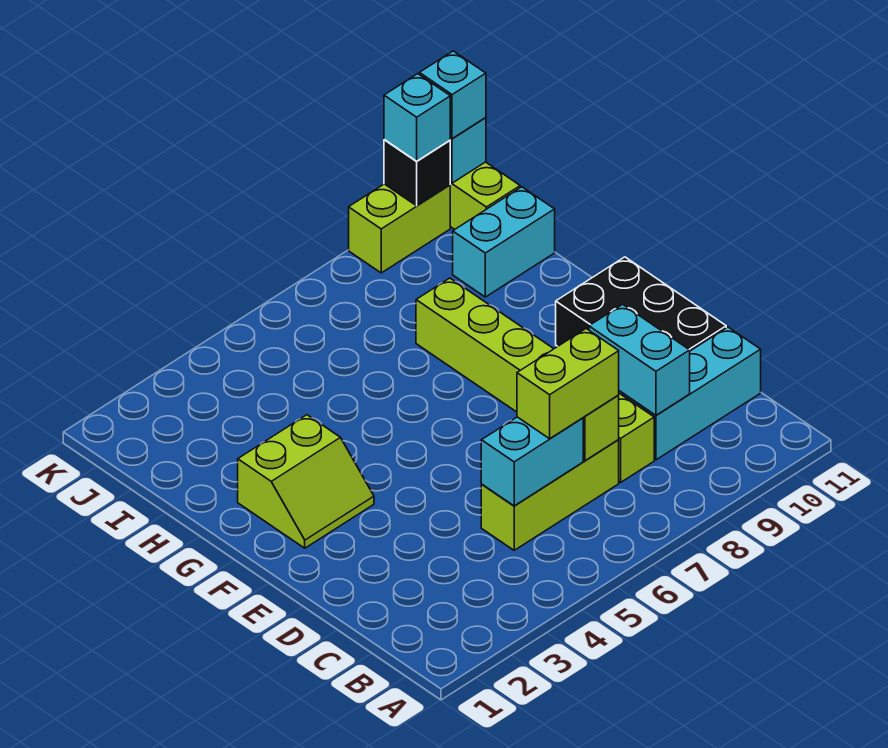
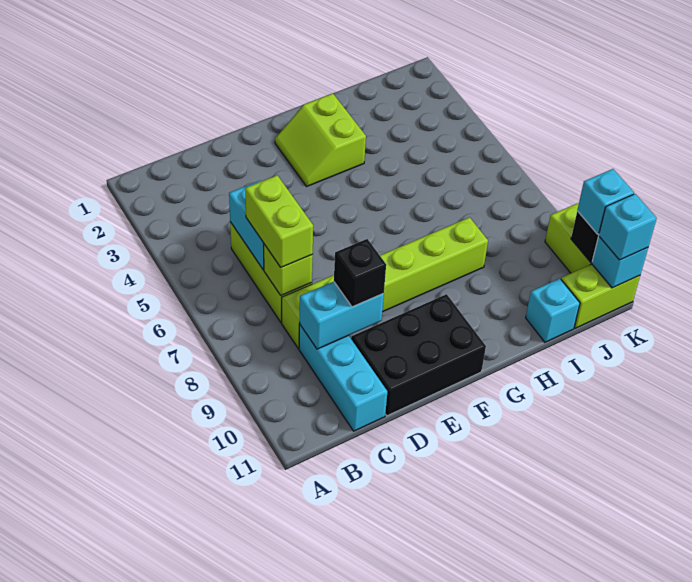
none -> black 1x1 brick [334,239,386,307]
cyan 1x2 brick [453,187,555,297] -> cyan 1x1 brick [526,279,580,342]

